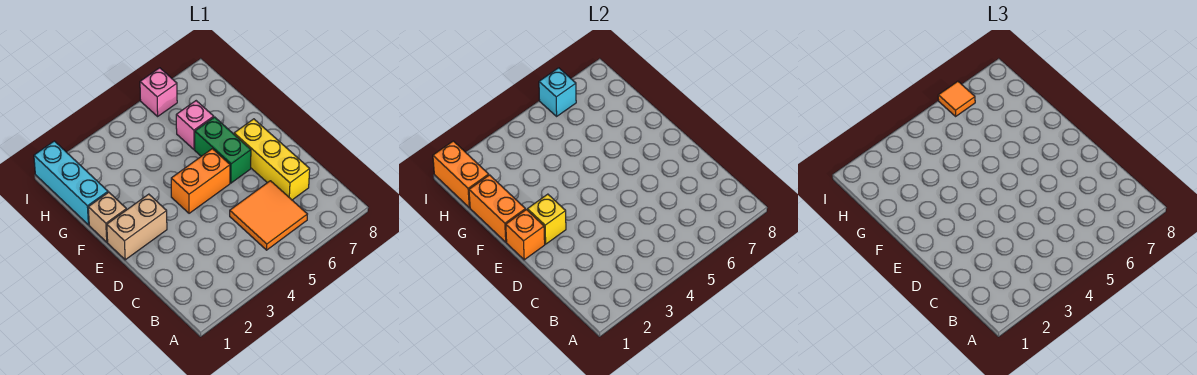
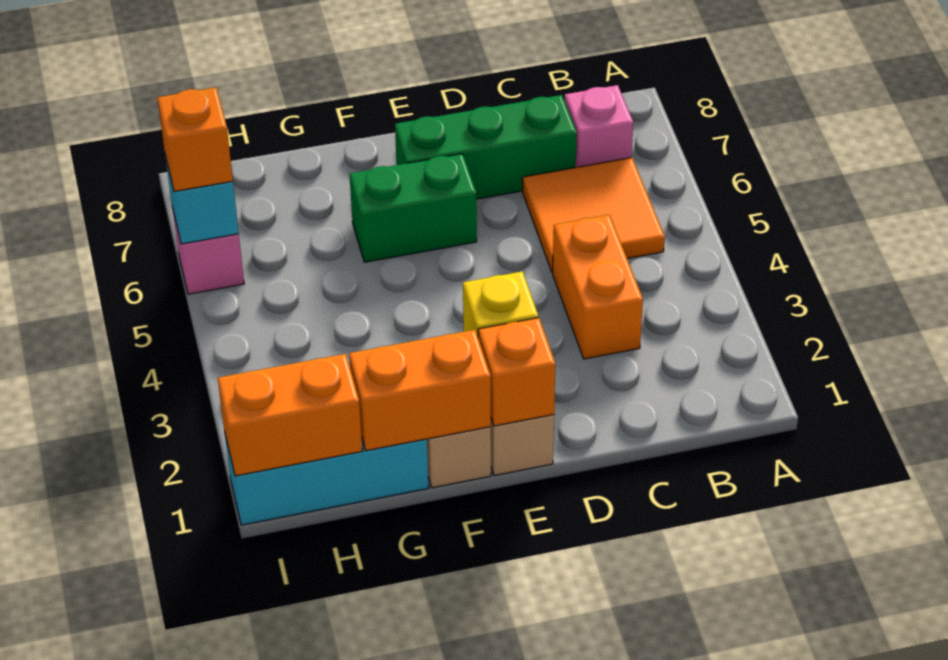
yellow 1x3 brick [234,119,310,200] -> green 1x3 brick [395,95,577,199]
orange 1x2 brick [171,149,230,213] -> orange 1x2 brick moved to [553,215,643,359]
pink 1x1 brick [176,101,214,149] -> pink 1x1 brick moved to [565,85,633,167]
orange 1x1 tile [938,81,975,116] -> orange 1x1 brick [157,87,233,192]

